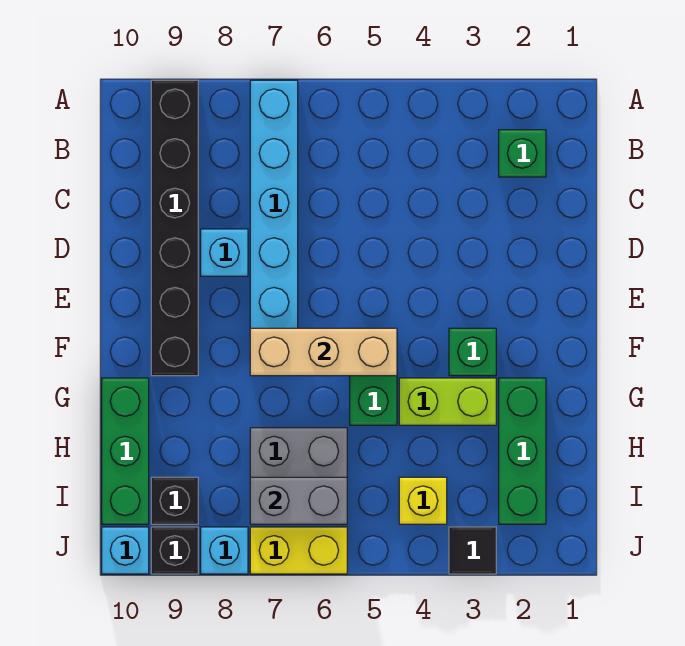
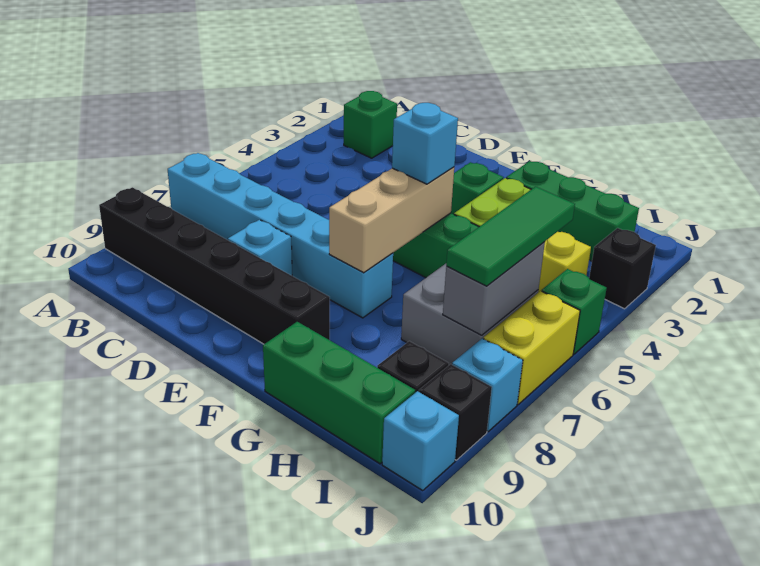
none -> cyan 1x1 brick [392,103,458,184]
none -> green 1x3 tile [446,187,575,286]
black 1x1 tile [449,527,496,574] -> black 1x1 brick [589,228,656,309]
none -> green 1x1 brick [542,269,607,354]

